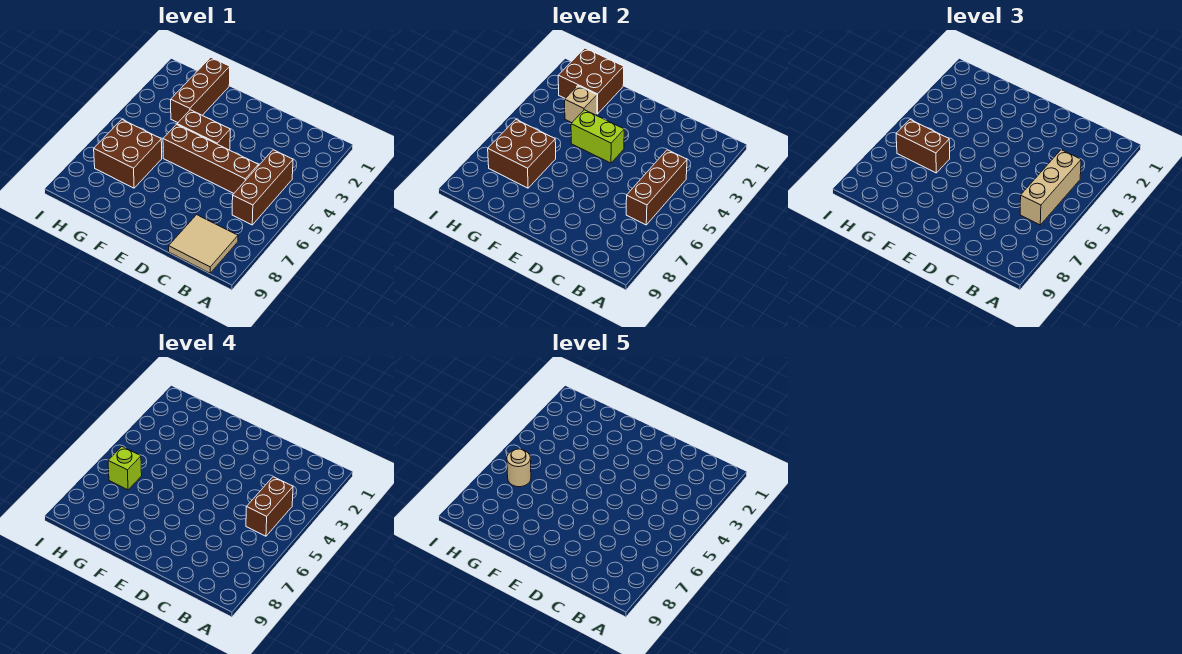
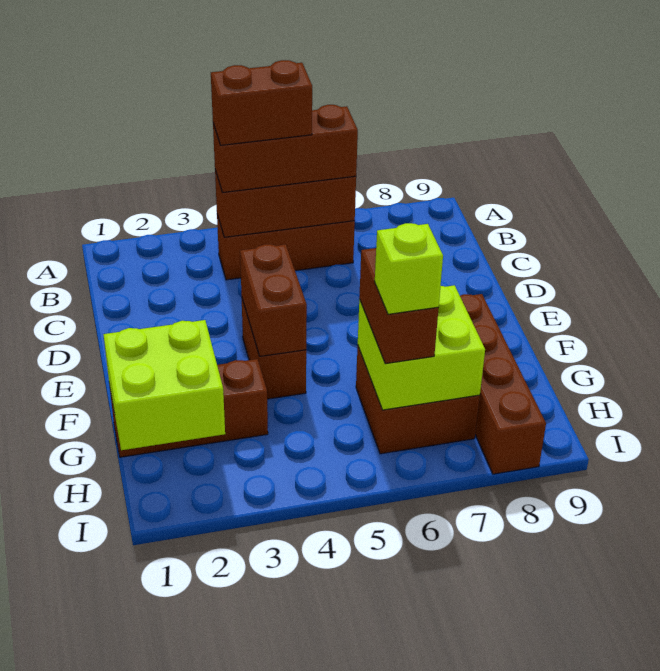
tan 1x3 brick [1020,150,1081,225] -> brown 1x3 brick [213,105,358,193]
tan 2x2 tile [169,215,238,273] -> none
brown 1x4 brick [163,125,258,193] -> brown 1x4 brick moved to [460,294,546,474]
lime 1x2 brick [571,110,624,163] -> brown 1x2 brick [240,244,307,356]
brown 2x2 brick [558,48,624,114] -> lime 2x2 brick [103,320,225,450]
tan 1x1 brick [565,86,597,123] -> none
brown 2x2 brick [488,120,556,188] -> lime 2x2 brick [358,285,485,410]
tan 1x1 round brick [507,449,531,487] -> none

